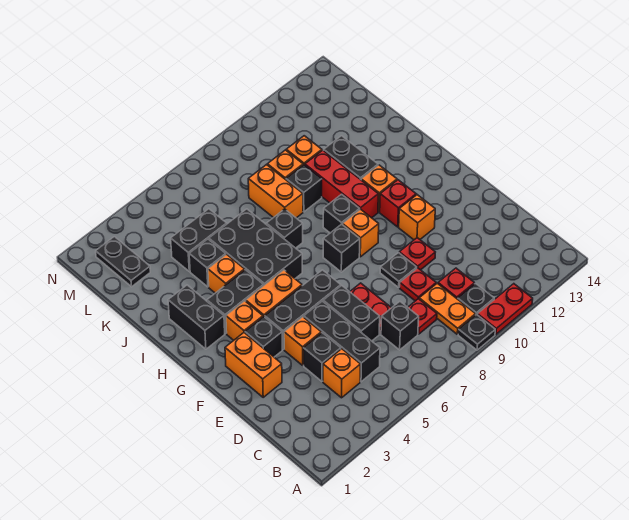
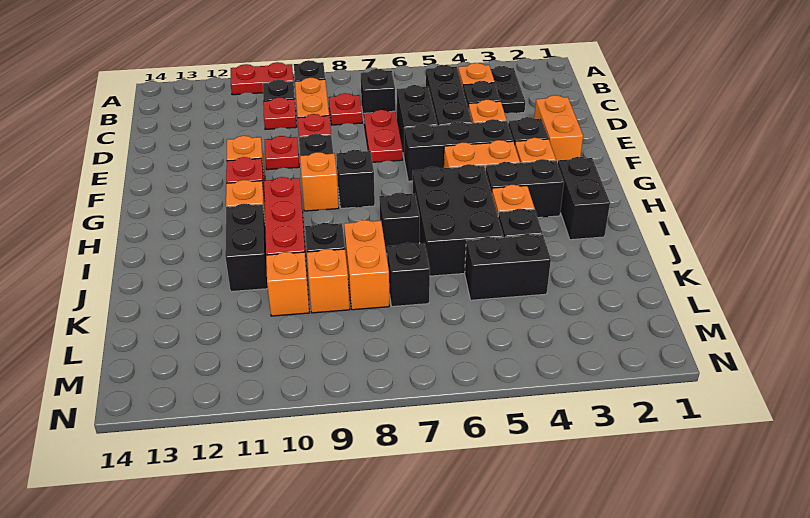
black 1x1 brick [323,194,360,233] -> black 1x1 brick moved to [387,243,430,307]
black 1x2 plate [96,237,150,287] -> black 1x2 plate moved to [491,66,525,114]

